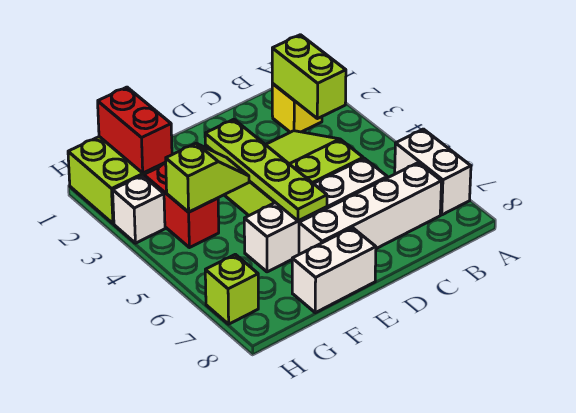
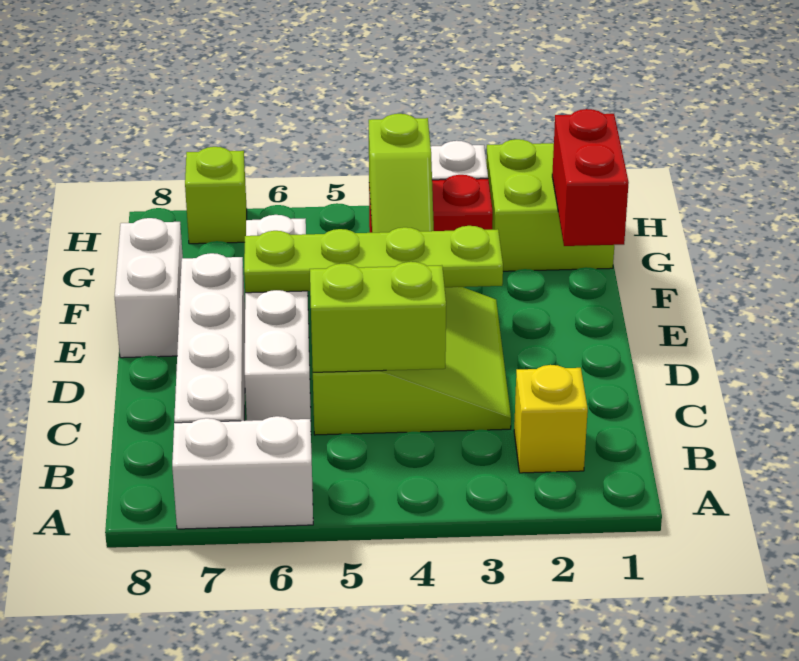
lime 1x2 brick [272,35,346,119] -> lime 1x2 brick moved to [310,262,446,372]
red 1x2 brick [98,87,172,173] -> red 1x2 brick turned to [552,109,629,246]

